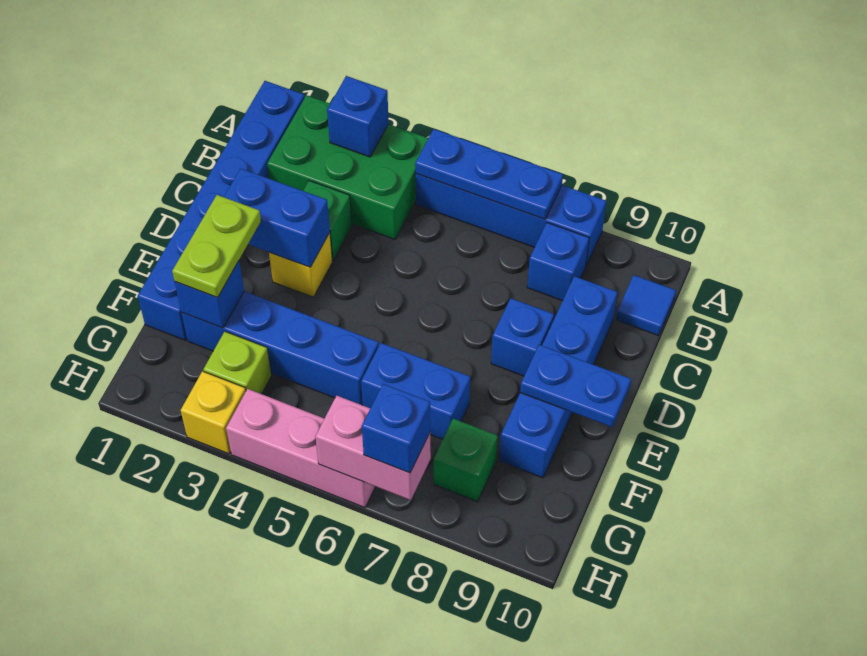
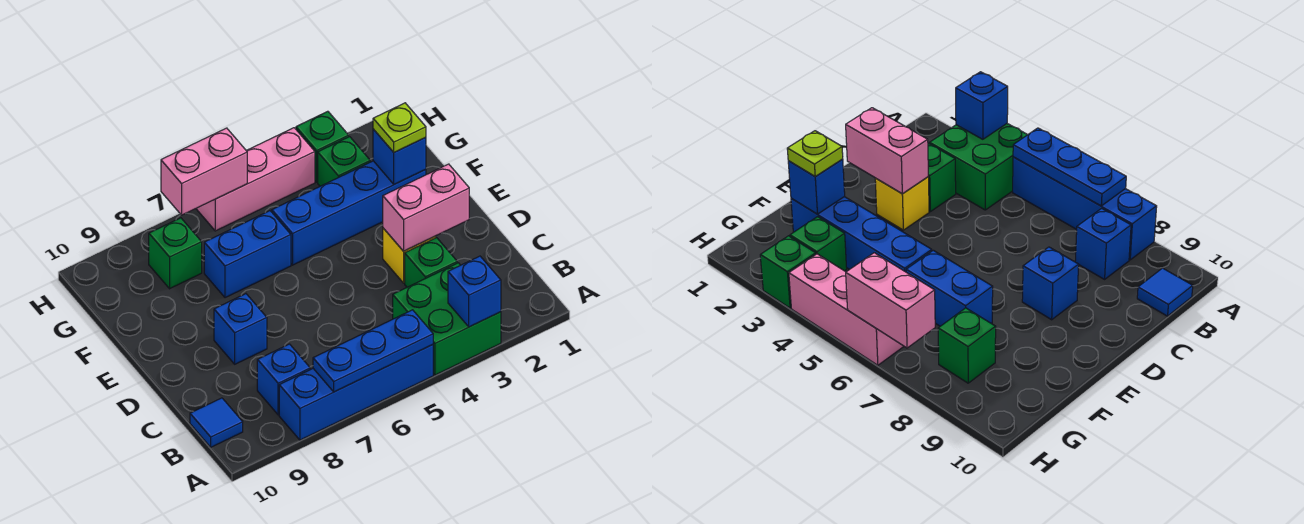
blue 1x6 brick [138,81,305,340] -> none
green 2x3 brick [267,95,428,240] -> green 2x2 brick [393,263,501,375]
blue 1x4 brick [499,276,618,478] -> none
blue 1x2 brick [224,169,330,267] -> pink 1x2 brick [383,164,469,251]
lime 1x2 plate [172,195,261,298] -> lime 1x1 plate [373,103,426,152]
blue 1x2 plate [520,345,631,427] -> none
lime 1x1 brick [203,332,271,394] -> green 1x1 brick [318,137,370,186]
yellow 1x1 brick [181,371,246,454] -> green 1x1 brick [296,111,349,182]
blue 1x1 brick [362,384,430,473] -> none

